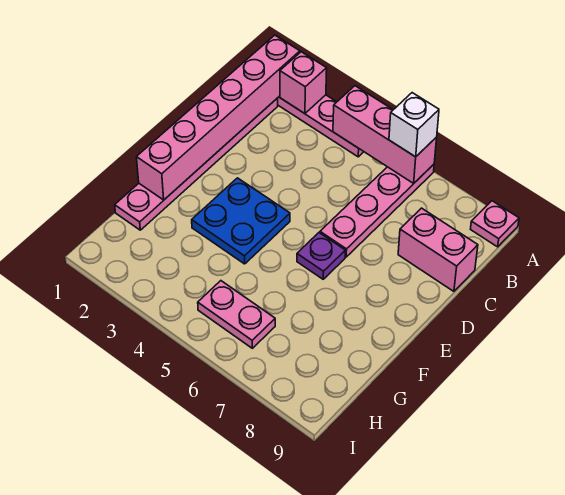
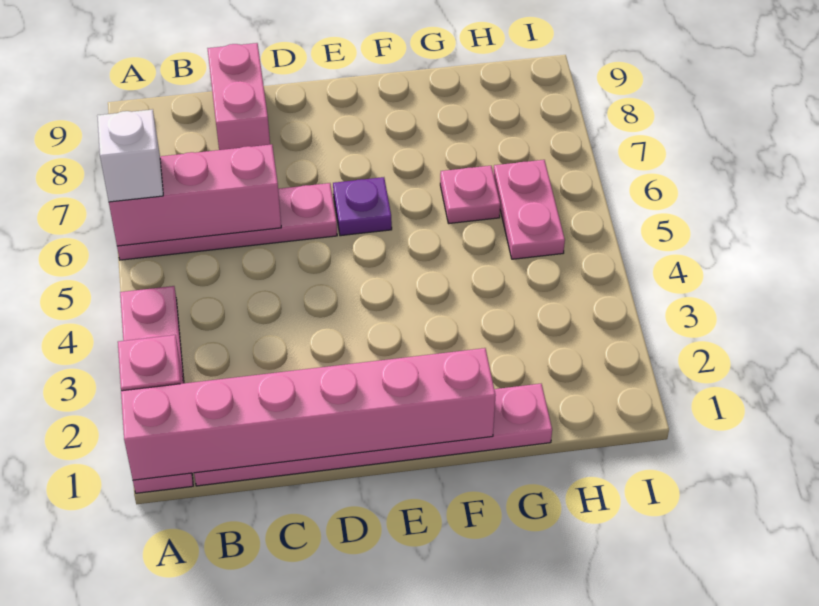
pink 1x3 brick [333,86,437,184] -> pink 1x3 brick turned to [109,144,281,246]
pink 1x1 plate [471,201,519,247] -> pink 1x1 plate moved to [440,166,500,223]
blue 2x2 plate [192,178,290,264] -> none

